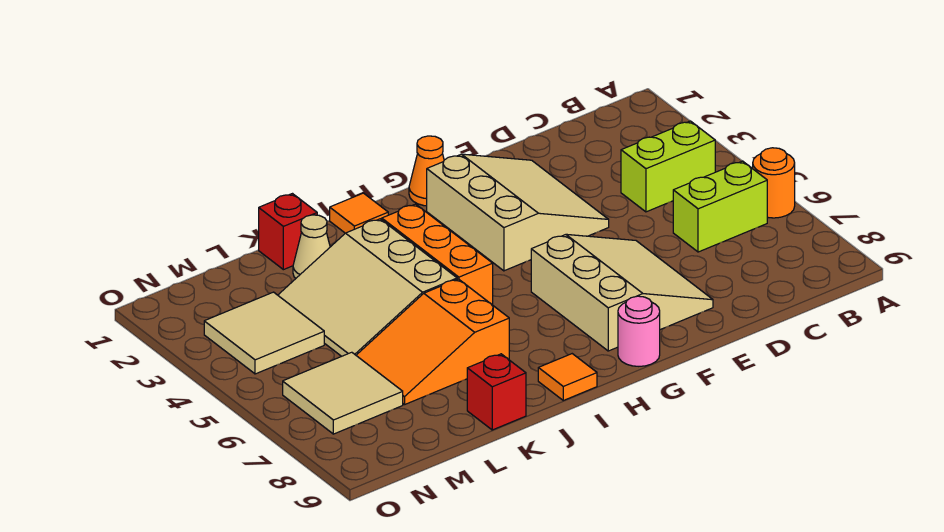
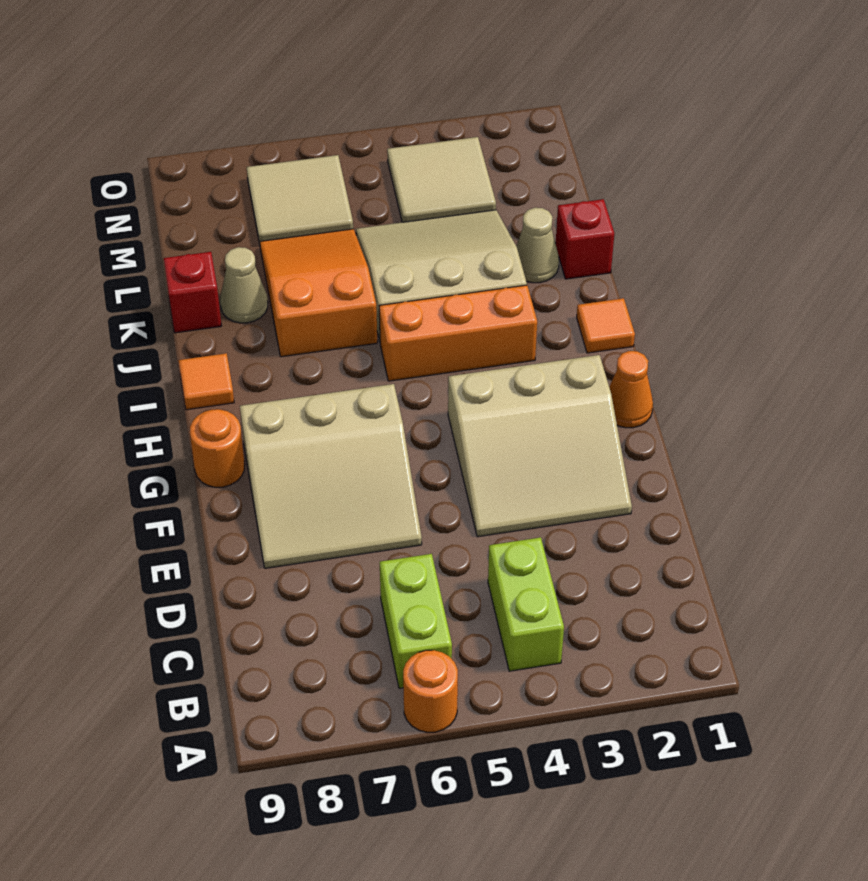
pink 1x1 round brick [618,296,660,366] -> orange 1x1 round brick [190,409,245,487]
none -> tan 1x1 cone [220,247,268,323]

